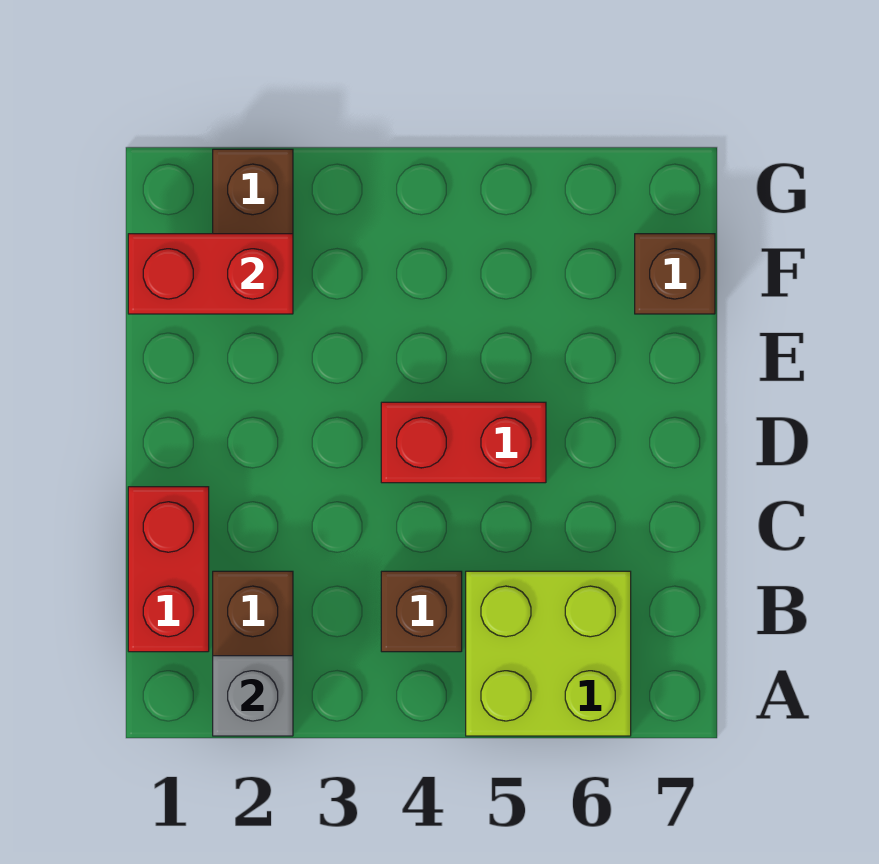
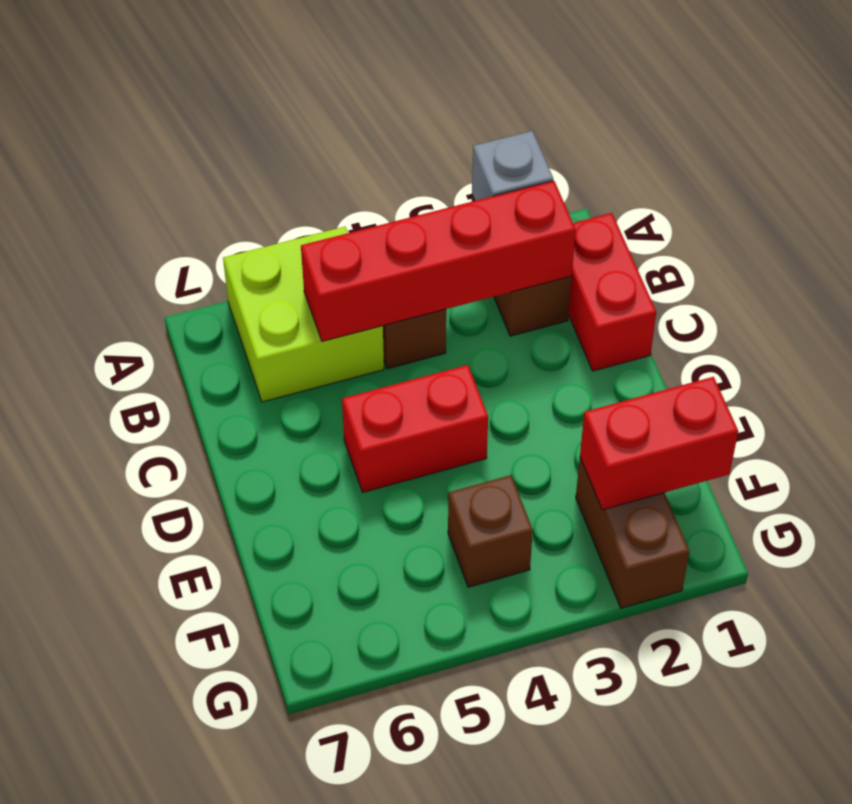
none -> red 1x4 brick [301,181,576,341]
brown 1x1 brick [635,234,715,314] -> brown 1x1 brick moved to [448,475,533,587]

